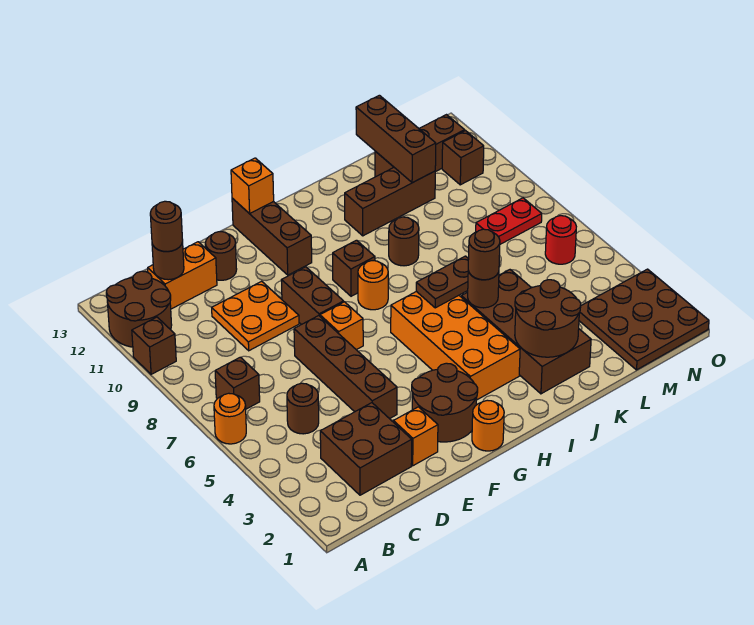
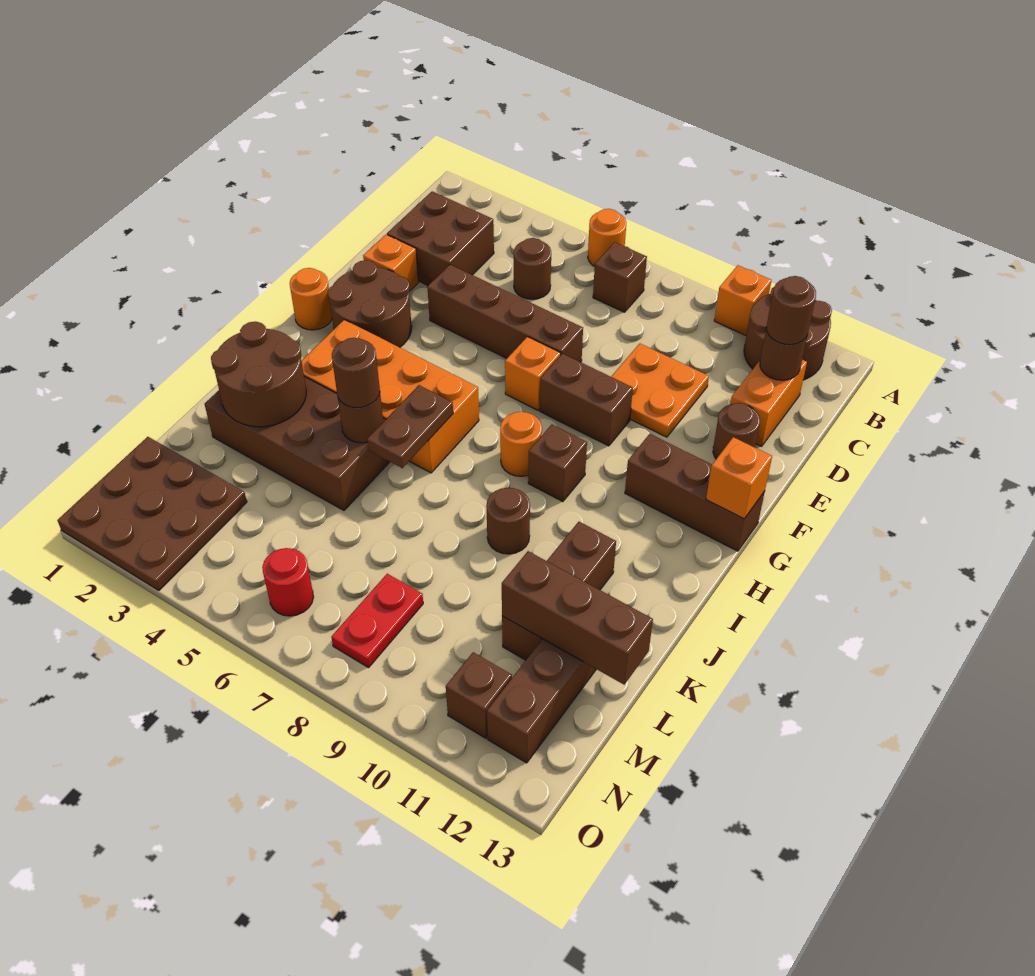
brown 1x1 brick [132,317,176,374] -> orange 1x1 brick [714,265,772,335]

